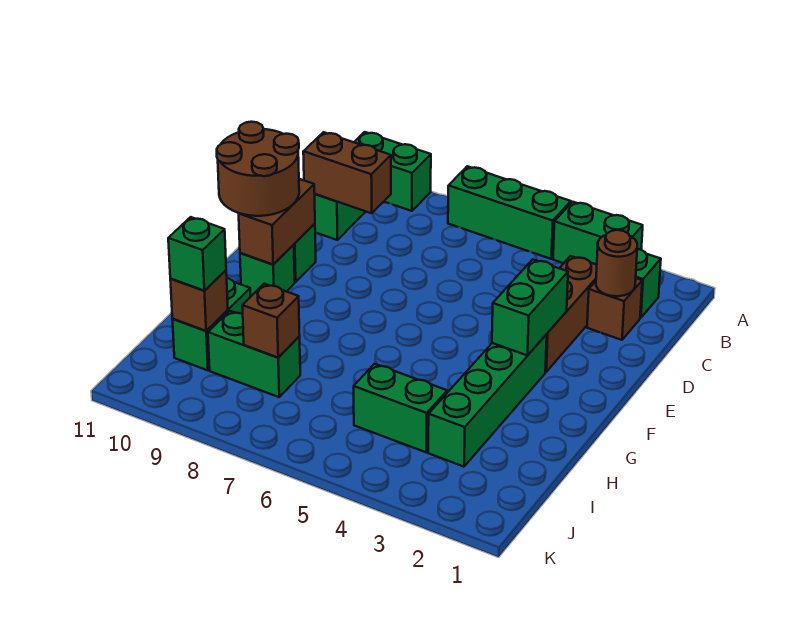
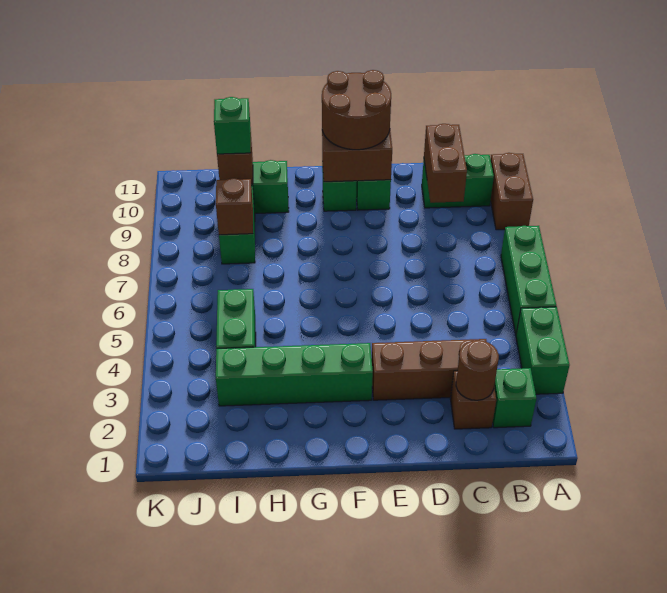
green 1x2 brick [354,132,431,211] -> brown 1x2 brick [491,153,533,230]
green 1x2 brick [492,259,568,355] -> none

